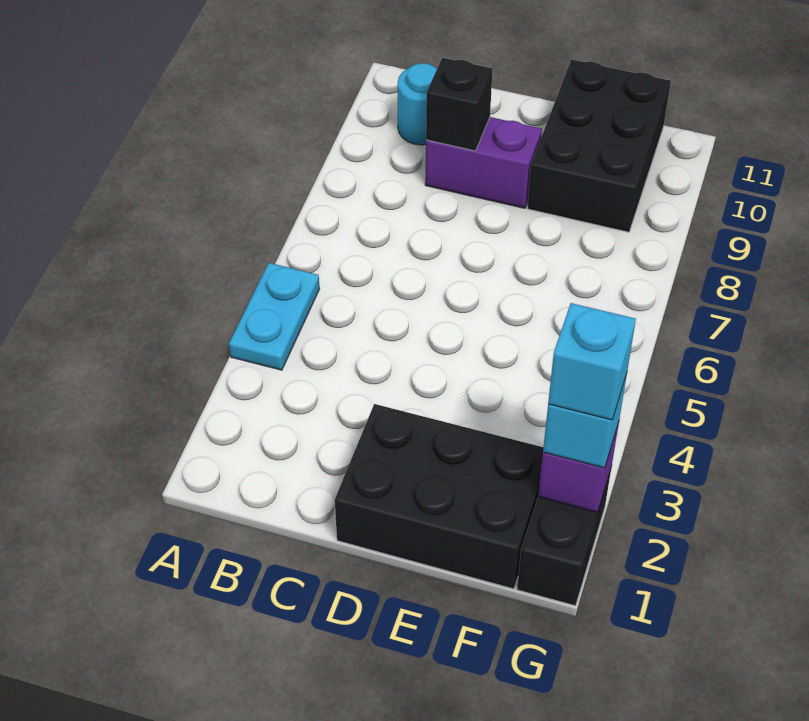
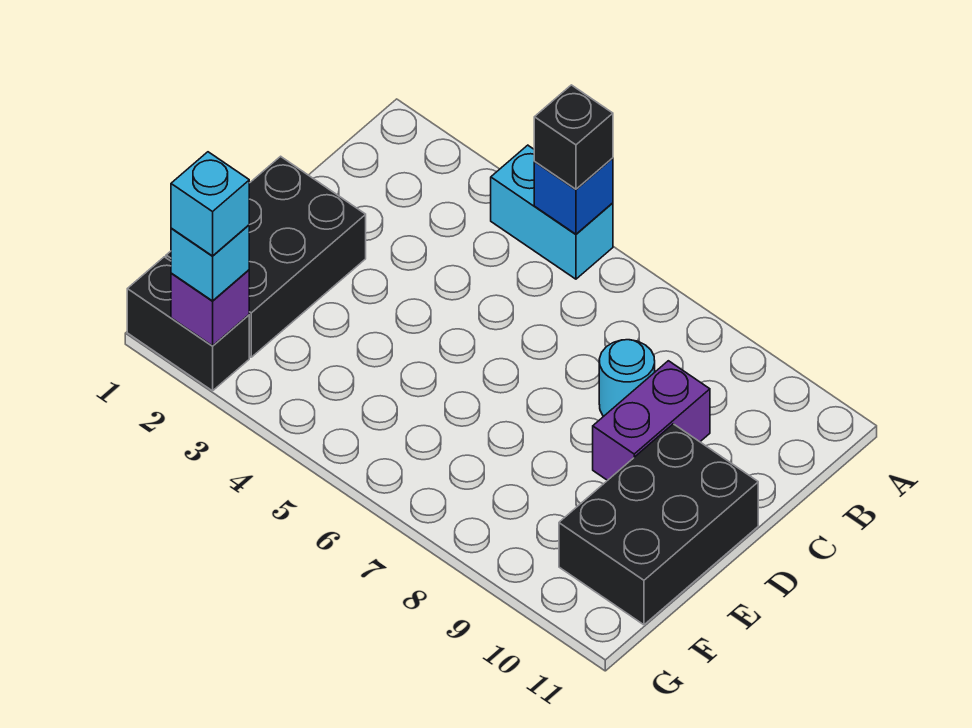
cyan 1x2 plate [229,263,320,370] -> cyan 1x2 brick [491,145,613,279]
none -> blue 1x1 brick [534,158,613,234]
cyan 1x1 round brick [398,63,437,145] -> cyan 1x1 round brick moved to [599,340,655,417]
black 1x1 brick [426,58,493,151] -> black 1x1 brick moved to [534,85,613,189]
black 2x3 brick [527,60,671,232] -> black 2x3 brick turned to [559,424,758,625]

